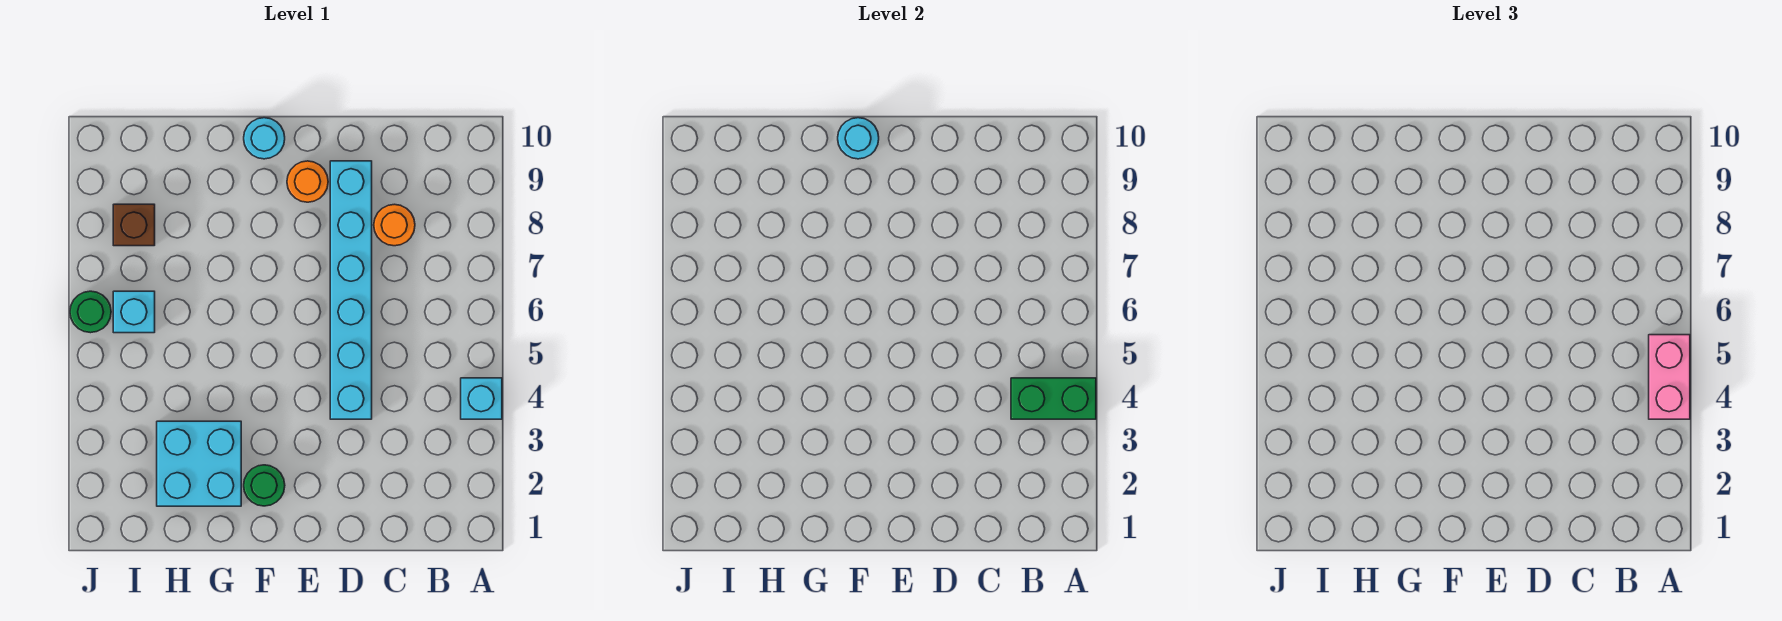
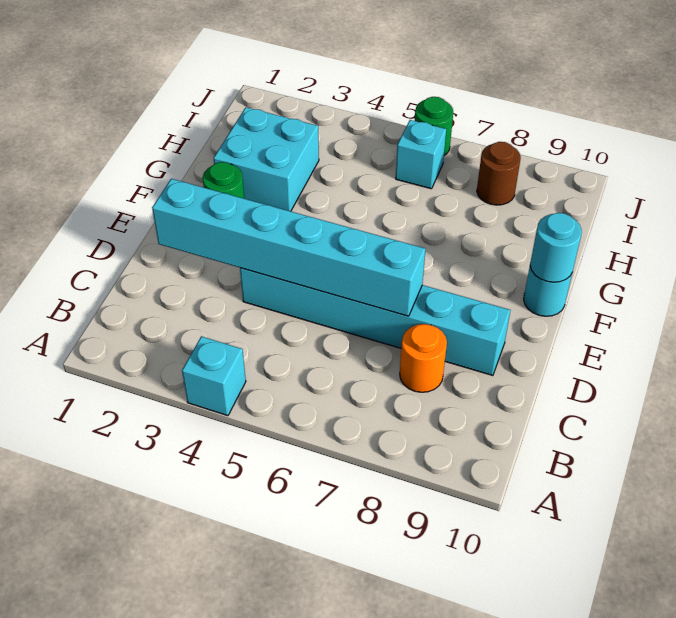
green 1x2 brick [1011,378,1096,419] -> none
pink 1x2 brick [1649,335,1690,419] -> none
none -> cyan 1x6 brick [152,179,425,316]
orange 1x1 round brick [287,161,328,202] -> none
brown 1x1 brick [113,204,155,246] -> brown 1x1 round brick [477,142,521,205]

